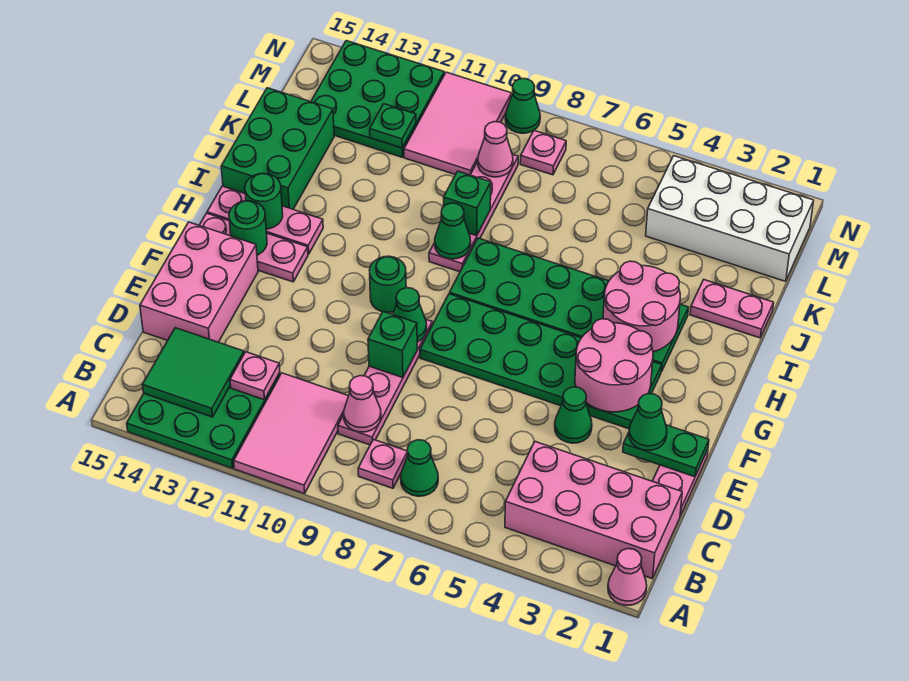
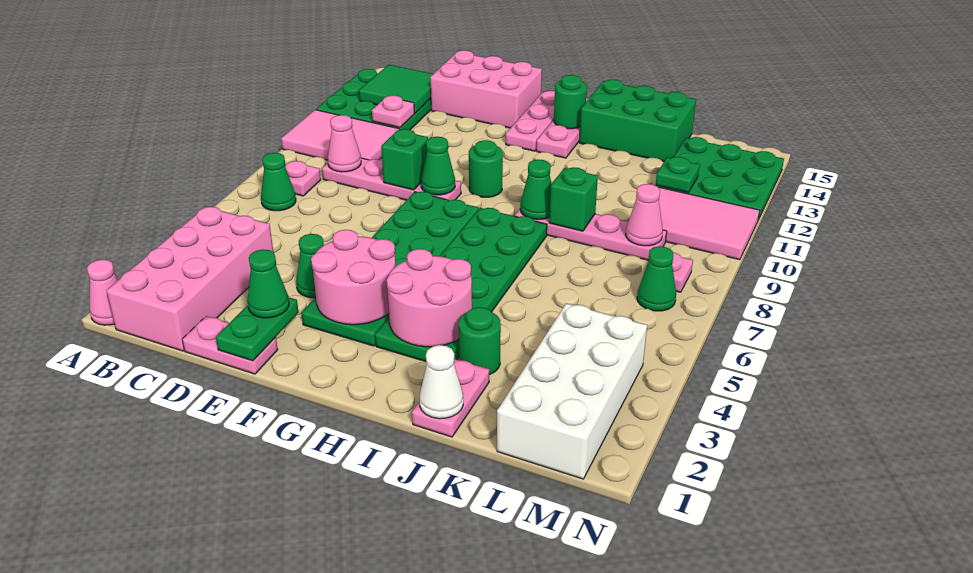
green 1x1 round brick [229,201,267,255] -> green 1x1 round brick moved to [459,307,501,375]
none -> white 1x1 cone [420,345,463,419]
green 1x1 cone [505,78,540,133] -> green 1x1 cone moved to [637,246,676,311]

